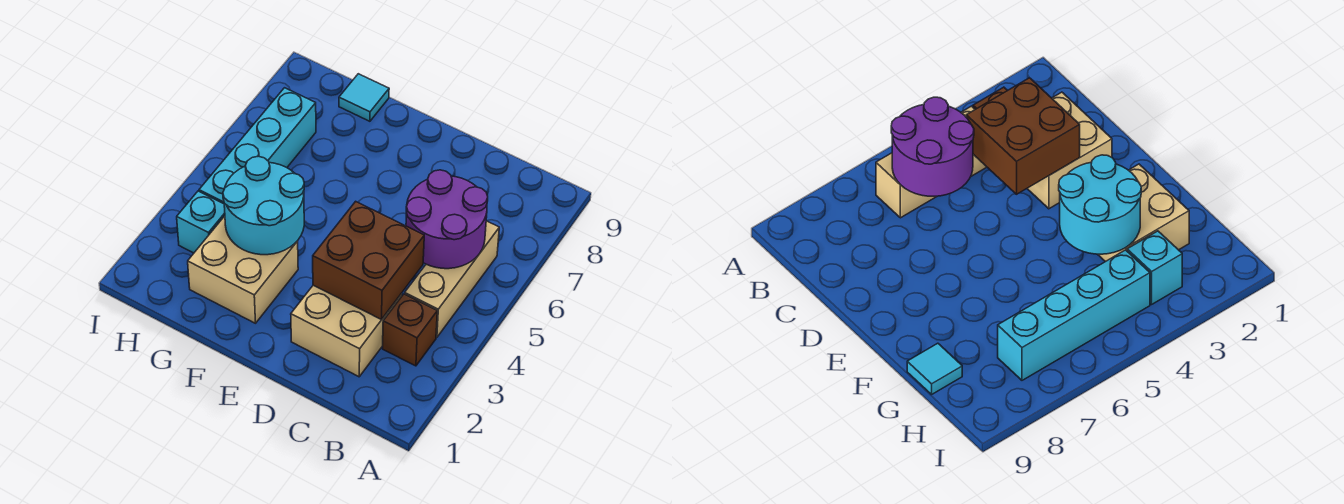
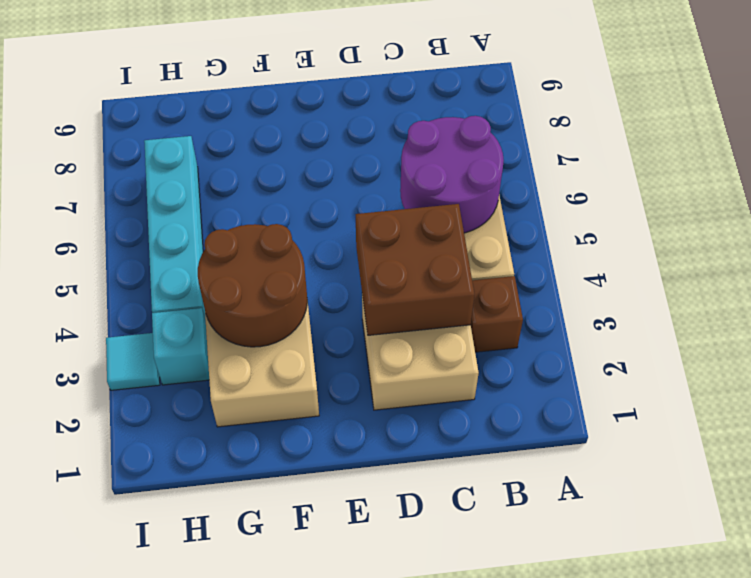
cyan 2x2 round brick [223,156,304,255] -> brown 2x2 round brick [198,224,307,347]
cyan 1x1 tile [339,74,389,121] -> cyan 1x1 tile moved to [106,333,160,390]

